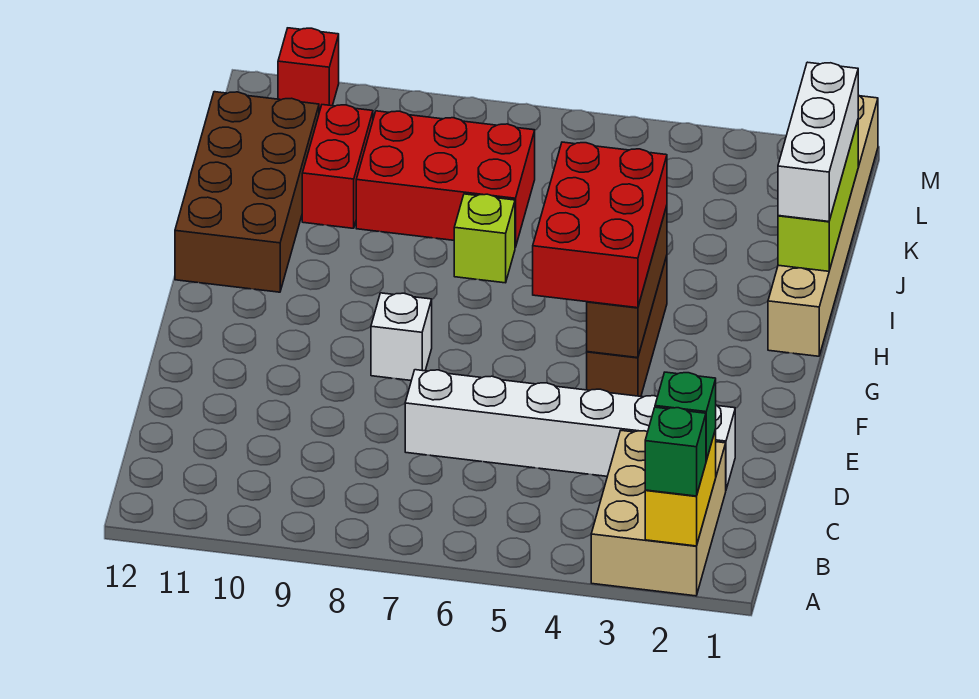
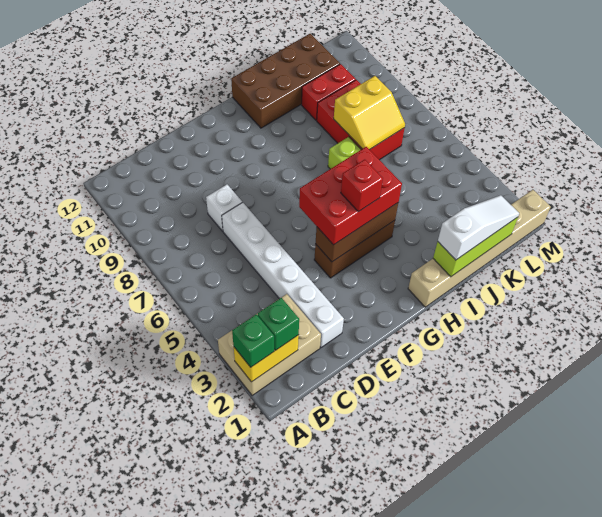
white 1x1 brick [371,293,432,380] -> white 1x1 brick moved to [206,185,242,231]
white 1x3 brick [778,62,858,221] -> white 1x3 slope [438,195,519,260]
none -> yellow 2x2 slope [334,76,405,150]
red 1x1 brick [278,28,339,112] -> red 1x1 brick moved to [341,160,383,212]

